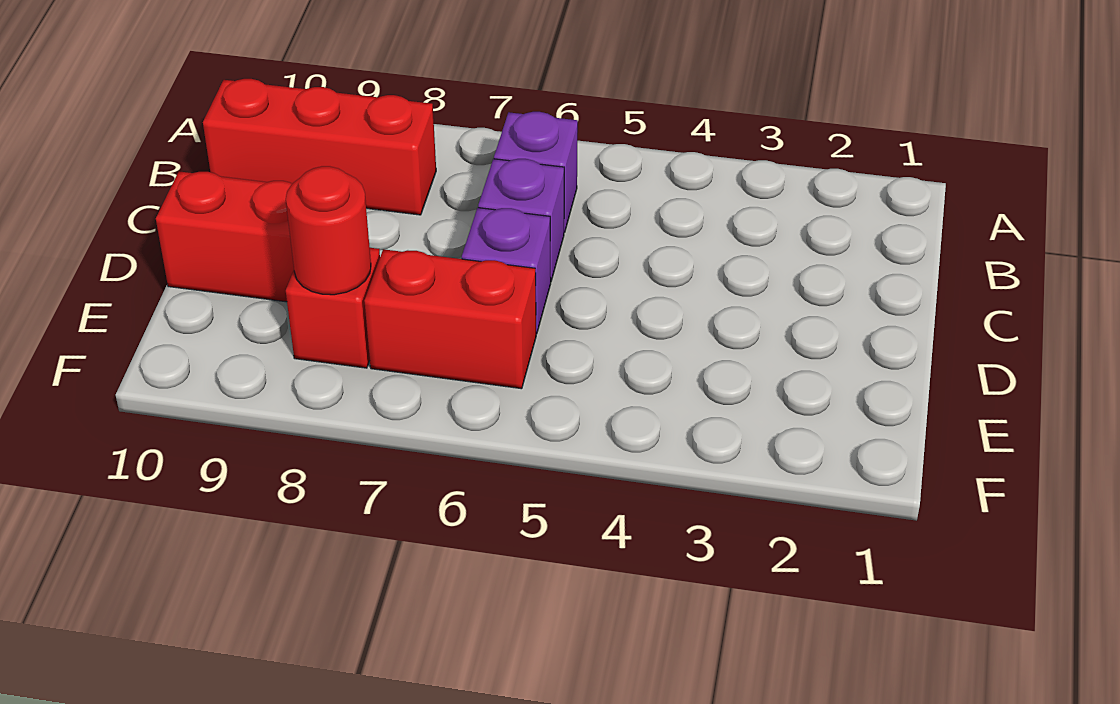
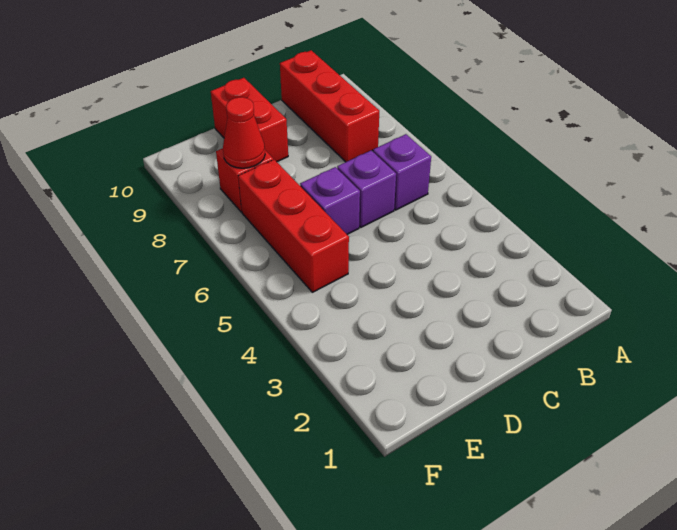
red 1x2 brick [364,249,536,389] -> red 1x3 brick [238,160,349,292]
red 1x1 round brick [286,166,371,295] -> red 1x1 cone [223,97,265,168]

